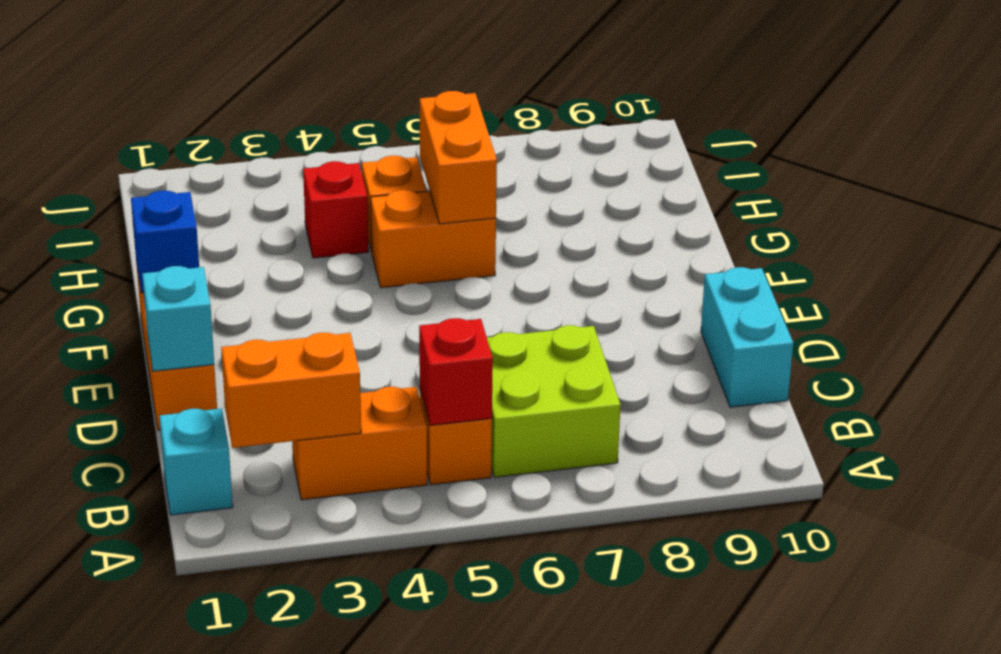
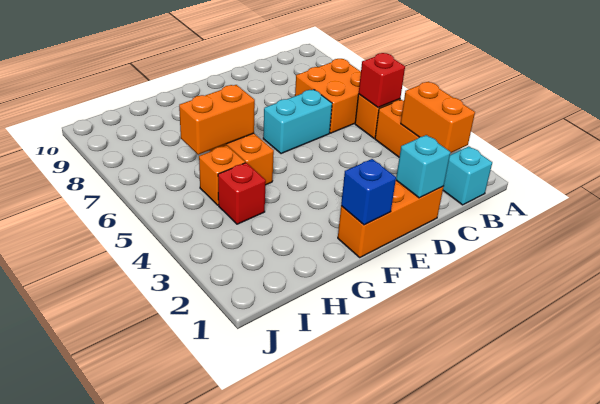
lime 2x2 brick [487,325,621,477] -> orange 2x2 brick [295,59,361,133]
cyan 1x2 brick [701,267,793,407] -> cyan 1x2 brick moved to [263,89,332,154]

